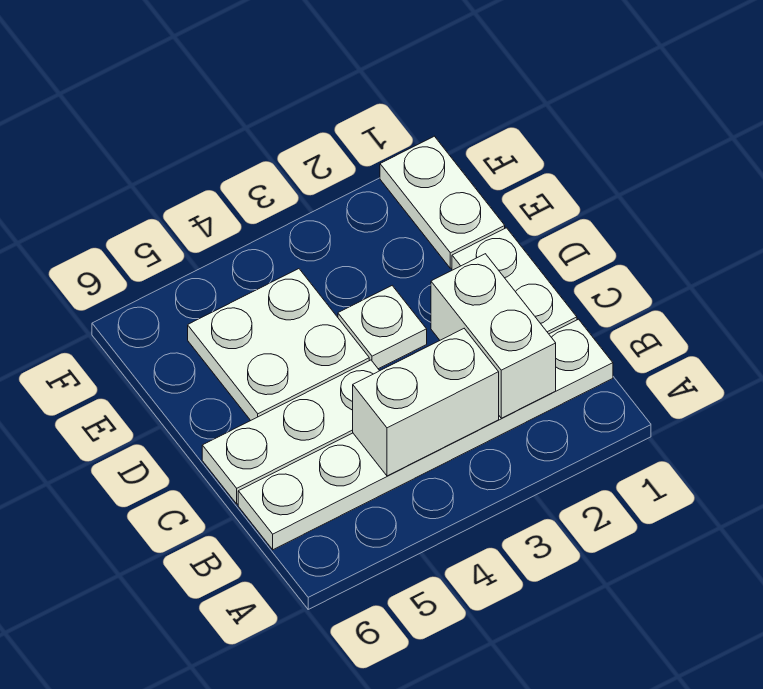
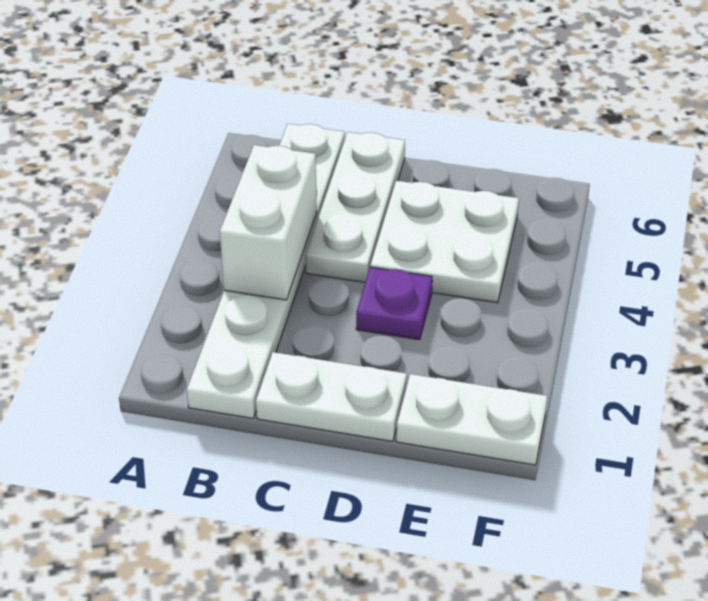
white 1x2 brick [431,254,556,418] -> none
white 1x1 plate [338,286,427,369] -> purple 1x1 plate [356,267,432,340]

